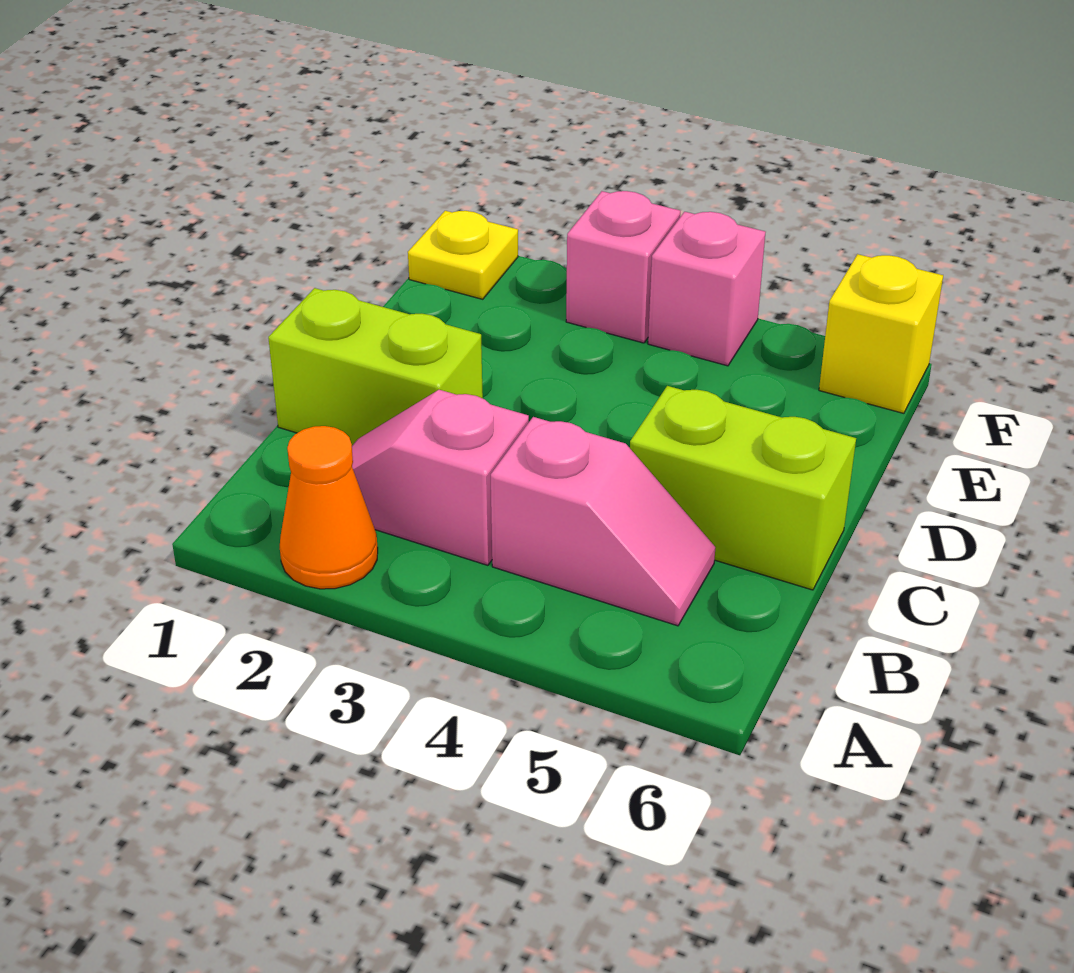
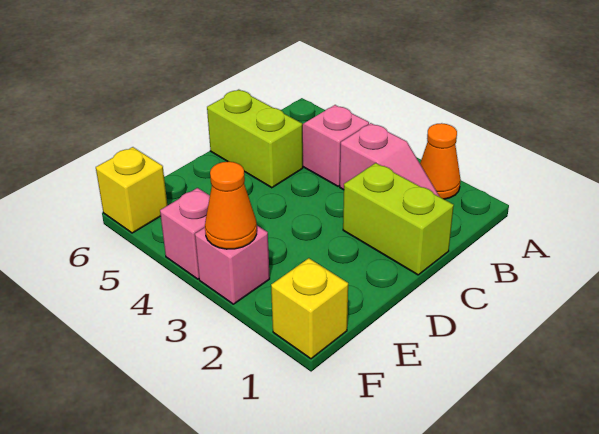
yellow 1x1 plate [408,211,518,299] -> yellow 1x1 brick [271,258,348,359]
none -> orange 1x1 cone [205,162,257,249]

